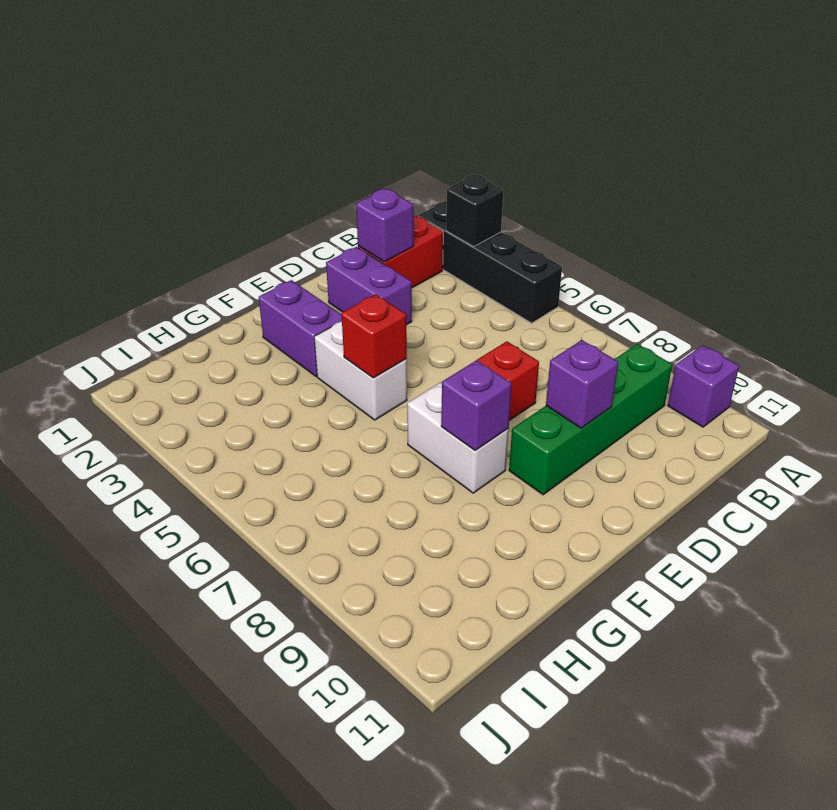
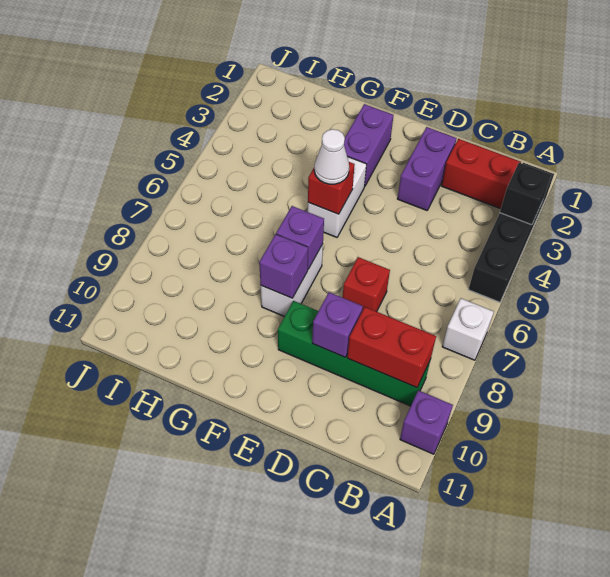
none -> white 1x1 brick [442,298,494,360]
none -> red 1x2 brick [347,307,436,388]
purple 1x1 brick [356,189,414,262] -> purple 1x1 brick moved to [276,206,324,269]
none -> white 1x1 cone [314,129,349,184]

